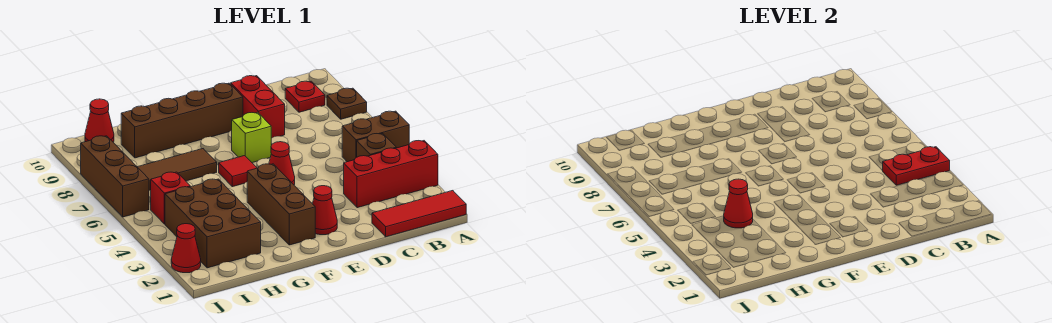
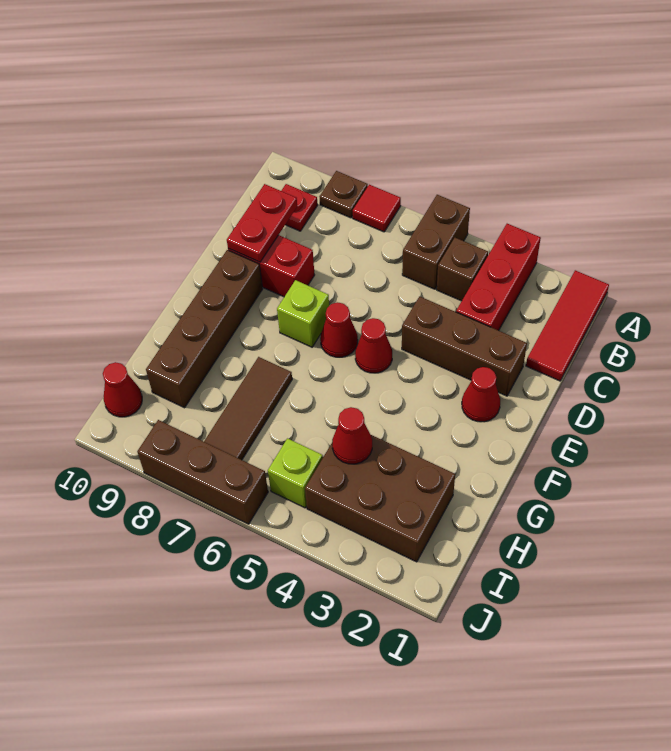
red 1x2 plate [883,147,950,185] -> red 1x2 plate moved to [227,184,297,262]
brown 1x3 brick [247,164,315,245] -> brown 1x3 brick moved to [402,296,527,396]
red 1x1 tile [219,156,257,187] -> red 1x1 tile moved to [353,185,401,232]
red 1x1 brick [151,172,190,224] -> lime 1x1 brick [268,438,323,508]
red 1x1 cone [171,224,201,273] -> red 1x1 cone moved to [320,302,358,357]

